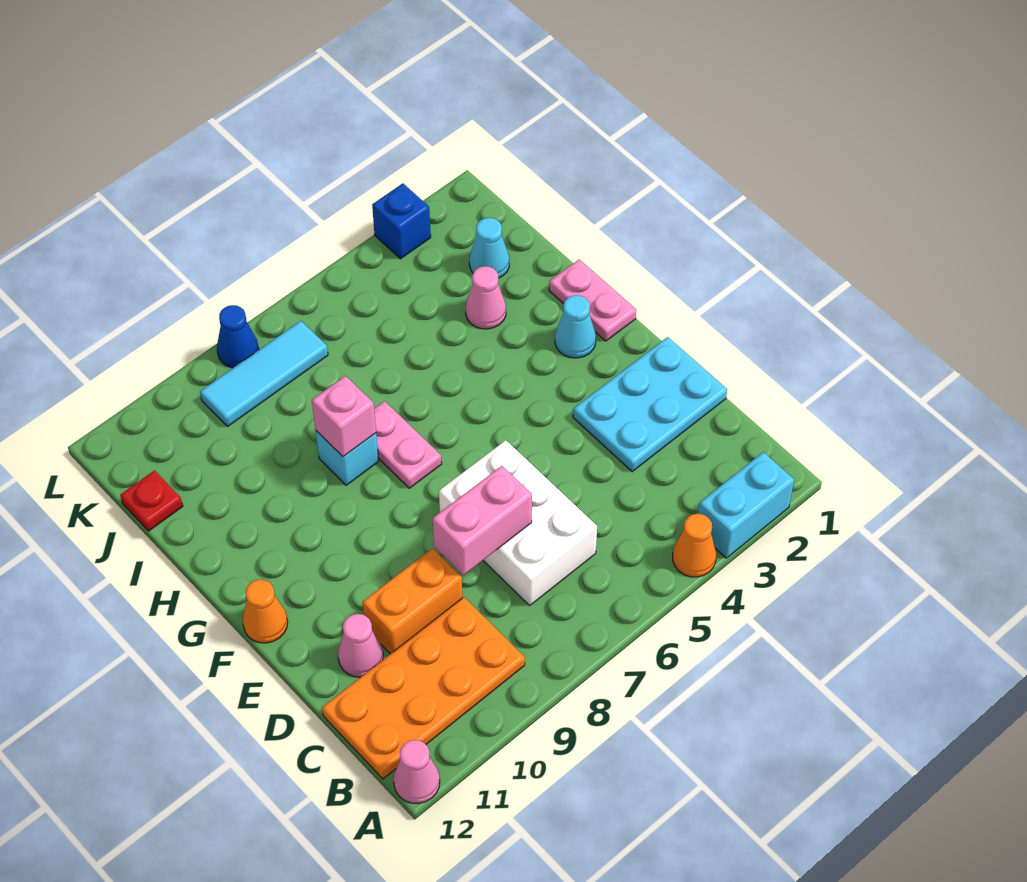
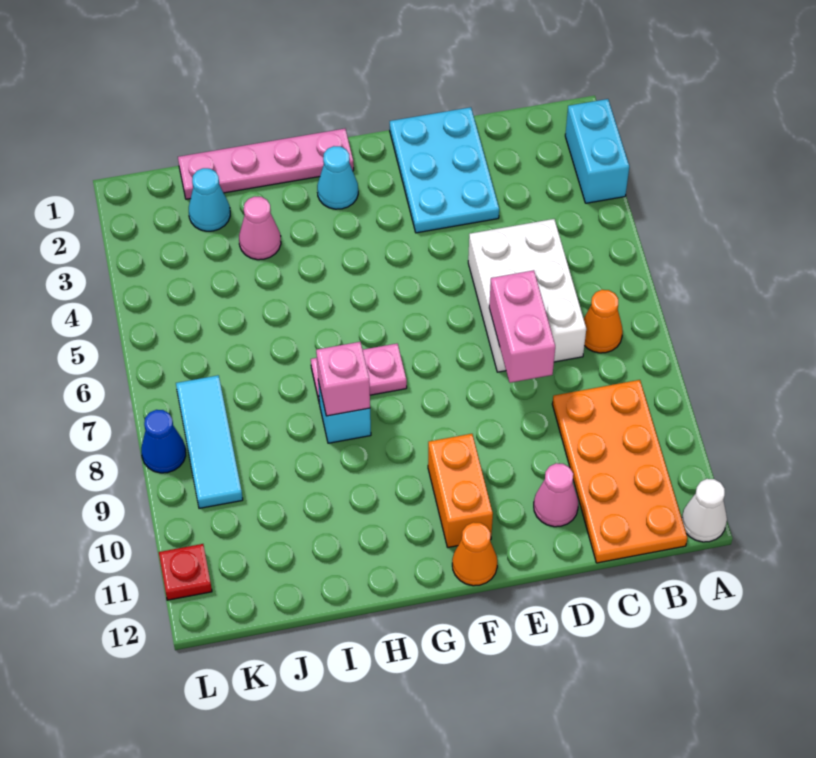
orange 1x1 cone [673,514,716,577] -> orange 1x1 cone moved to [584,290,623,353]
pink 1x1 cone [394,740,440,804] -> white 1x1 cone [682,479,727,542]
white 2x3 brick [439,440,597,605] -> white 2x3 brick turned to [468,219,586,372]
orange 1x2 brick [363,548,463,654] -> orange 1x2 brick moved to [428,434,493,547]
pink 1x2 plate [549,259,636,341] -> pink 1x4 plate [178,129,354,199]
red 1x1 plate [120,470,183,531] -> red 1x1 plate moved to [159,544,212,600]
blue 1x1 brick [372,183,431,259] -> none

